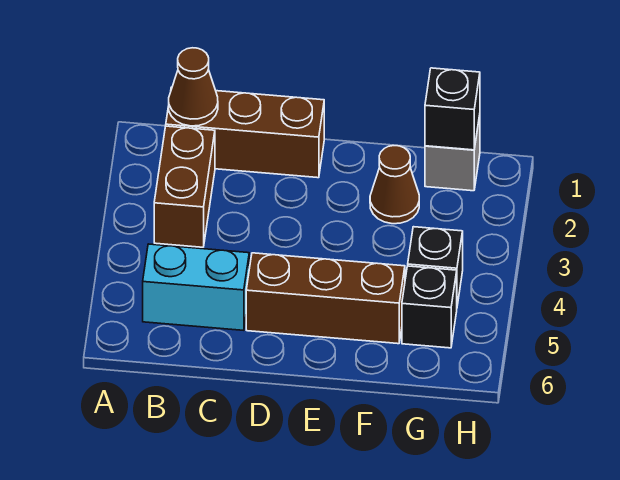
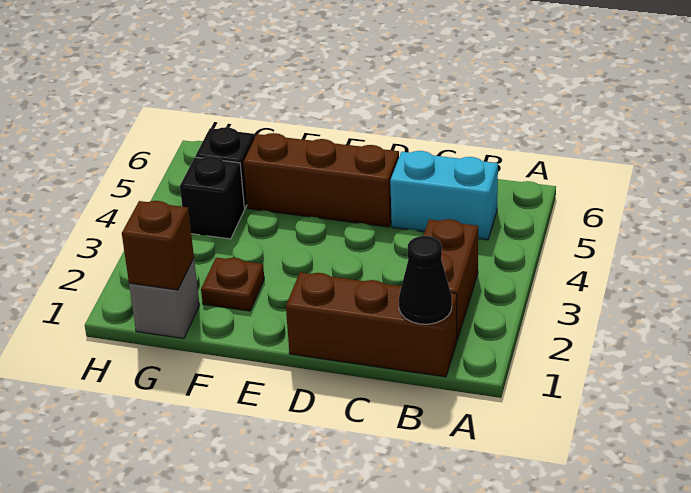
brown 1x1 cone [169,48,218,126] -> black 1x1 cone [399,236,452,324]
brown 1x1 cone [370,146,419,224] -> brown 1x1 plate [201,258,264,311]
black 1x1 brick [425,68,480,150] -> brown 1x1 brick [122,201,194,290]

